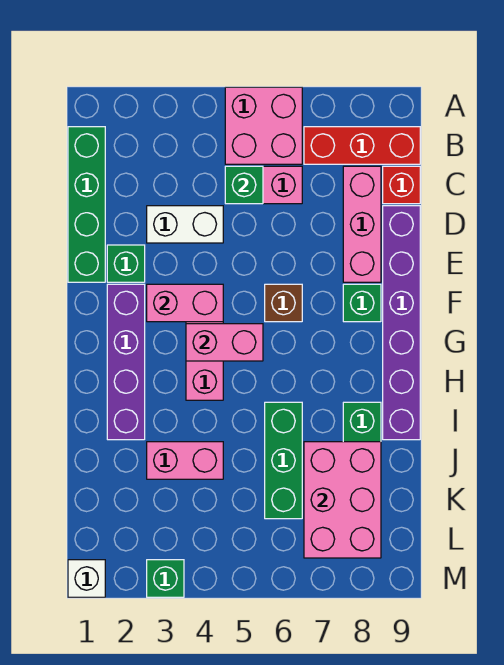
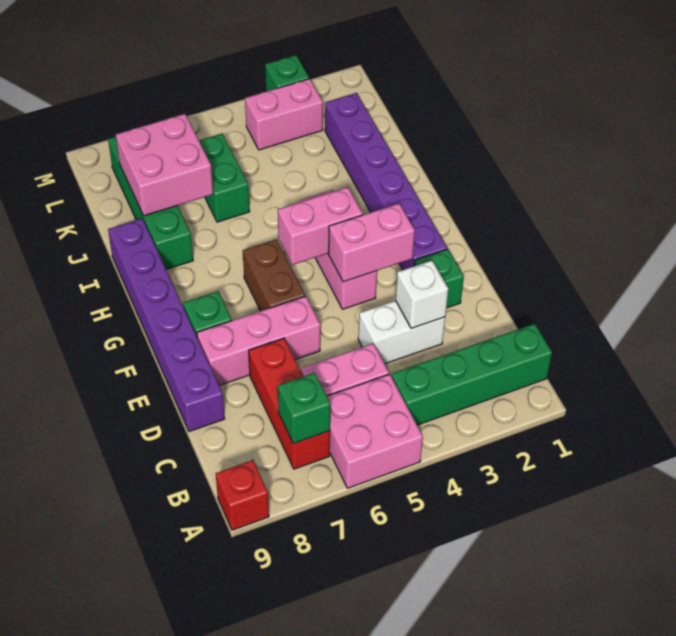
green 1x4 brick [68,127,105,282] -> green 1x4 brick turned to [391,324,552,425]
red 1x3 brick [304,127,420,164] -> red 1x3 brick turned to [249,338,330,469]
green 1x1 brick [225,166,263,204] -> green 1x1 brick moved to [278,373,331,444]
pink 1x3 brick [343,166,381,282] -> pink 1x3 brick turned to [197,296,320,385]
red 1x1 brick [383,166,420,204] -> red 1x1 brick moved to [216,460,269,530]
purple 1x4 brick [107,284,145,440] -> purple 1x6 brick [325,93,447,270]
brown 1x1 brick [265,284,302,322] -> brown 1x2 brick [243,239,305,311]
green 1x3 brick [265,402,302,519] -> green 1x2 brick [199,134,250,222]
pink 1x2 brick [147,442,223,479] -> pink 1x2 brick moved to [245,79,323,150]
pink 2x3 brick [304,442,381,558] -> pink 2x2 brick [116,114,213,216]
white 1x1 brick [68,560,105,597] -> white 1x1 brick moved to [396,261,448,328]

